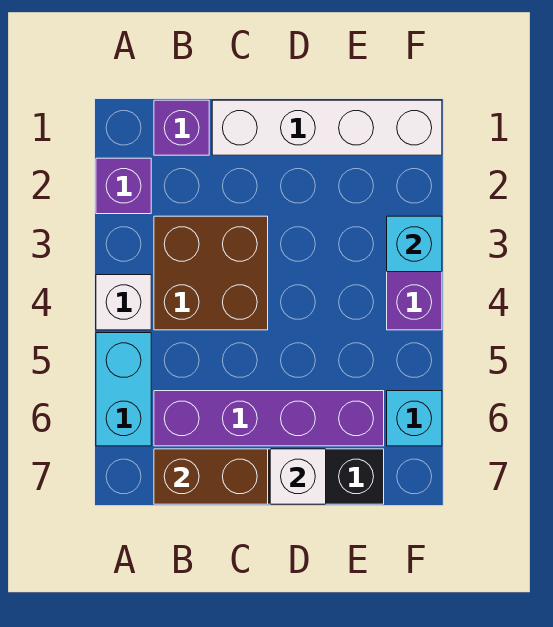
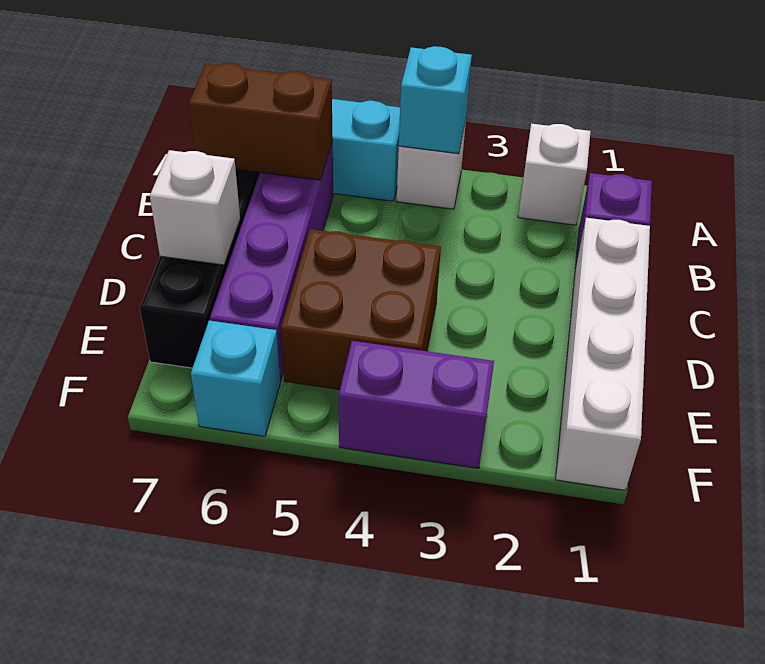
purple 1x1 brick [96,158,151,214] -> white 1x1 brick [518,124,591,225]
brown 2x2 brick [154,216,268,330] -> brown 2x2 brick moved to [281,229,441,390]
brown 1x2 brick [154,449,268,504] -> brown 1x2 brick turned to [189,63,333,180]
cyan 1x1 brick [387,216,442,272] -> cyan 1x1 brick moved to [399,46,472,154]

